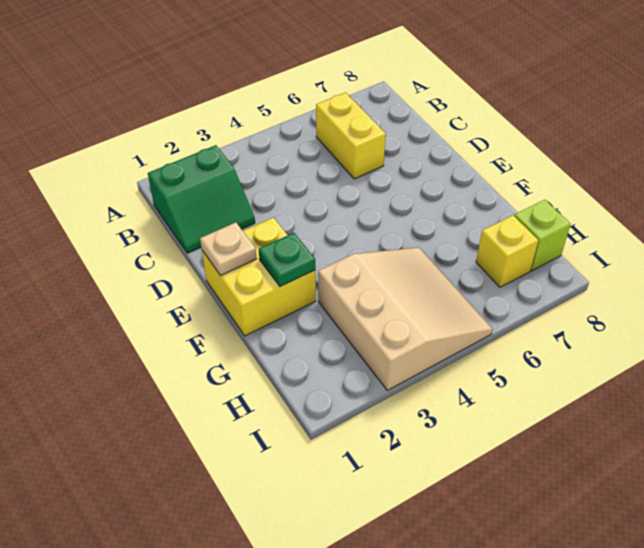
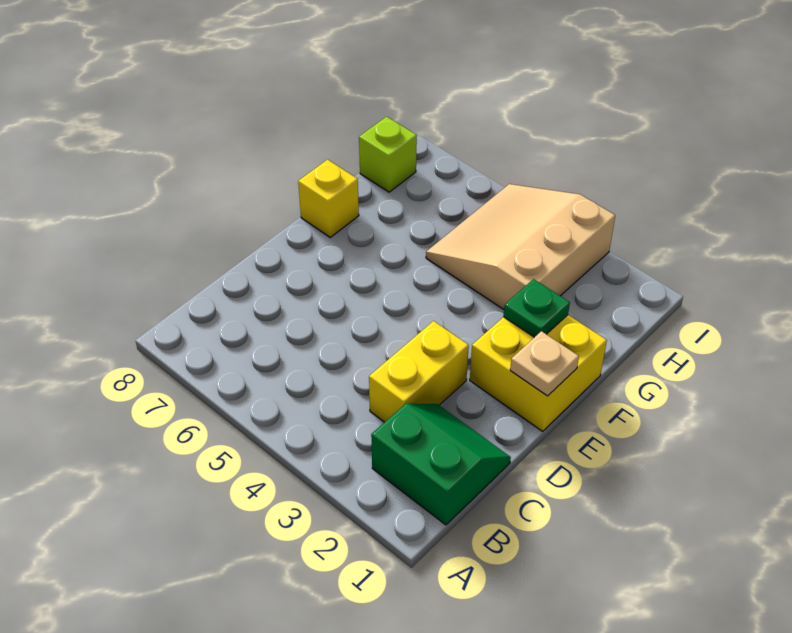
yellow 1x2 brick [316,92,386,179] -> yellow 1x2 brick moved to [369,321,469,422]
yellow 1x1 brick [476,215,538,287] -> yellow 1x1 brick moved to [298,160,359,237]

